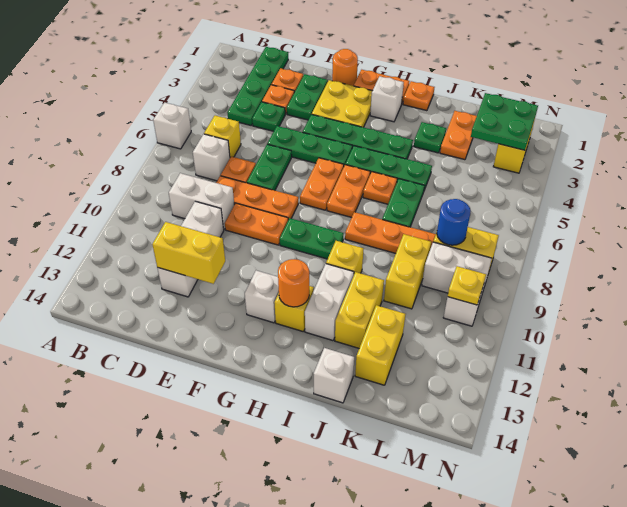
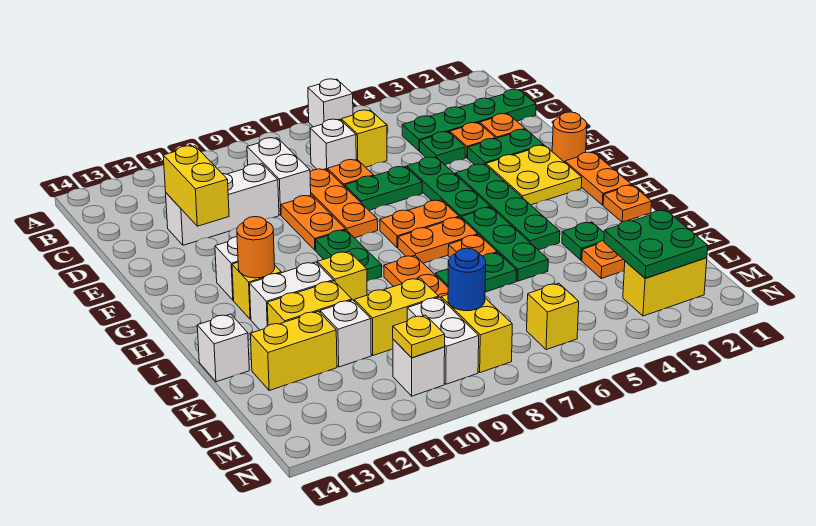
white 1x1 brick [370,76,404,122] -> white 1x1 brick moved to [320,300,371,367]
none -> yellow 1x1 brick [527,283,579,350]

